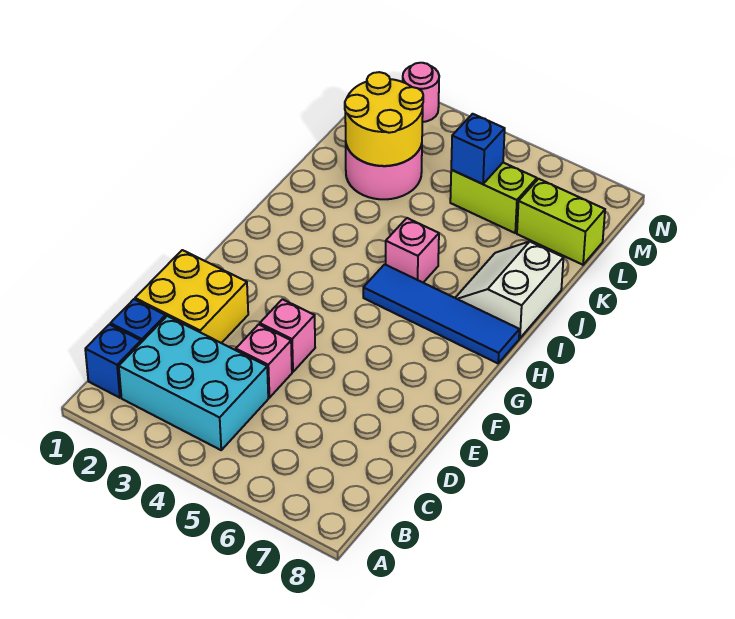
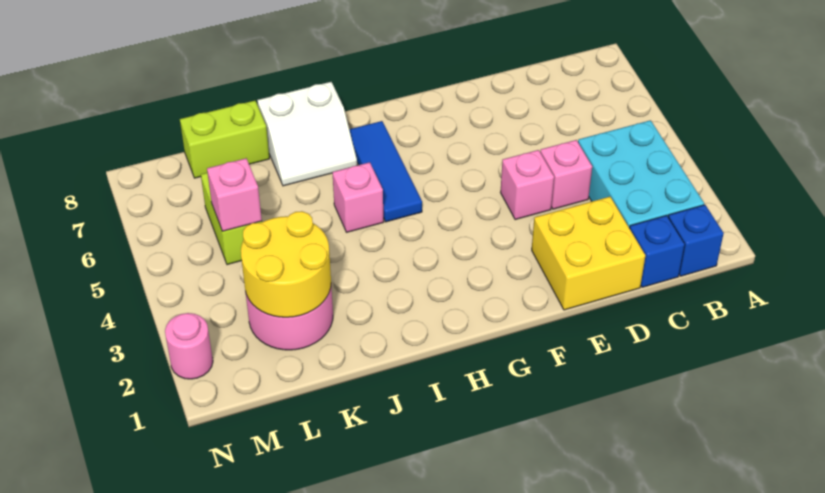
blue 1x4 tile [363,264,519,363] -> blue 1x3 tile [349,121,422,222]
blue 1x1 brick [451,114,505,184] -> pink 1x1 brick [207,158,262,231]
lime 1x2 brick [517,179,605,265] -> lime 1x2 brick turned to [180,101,269,178]

